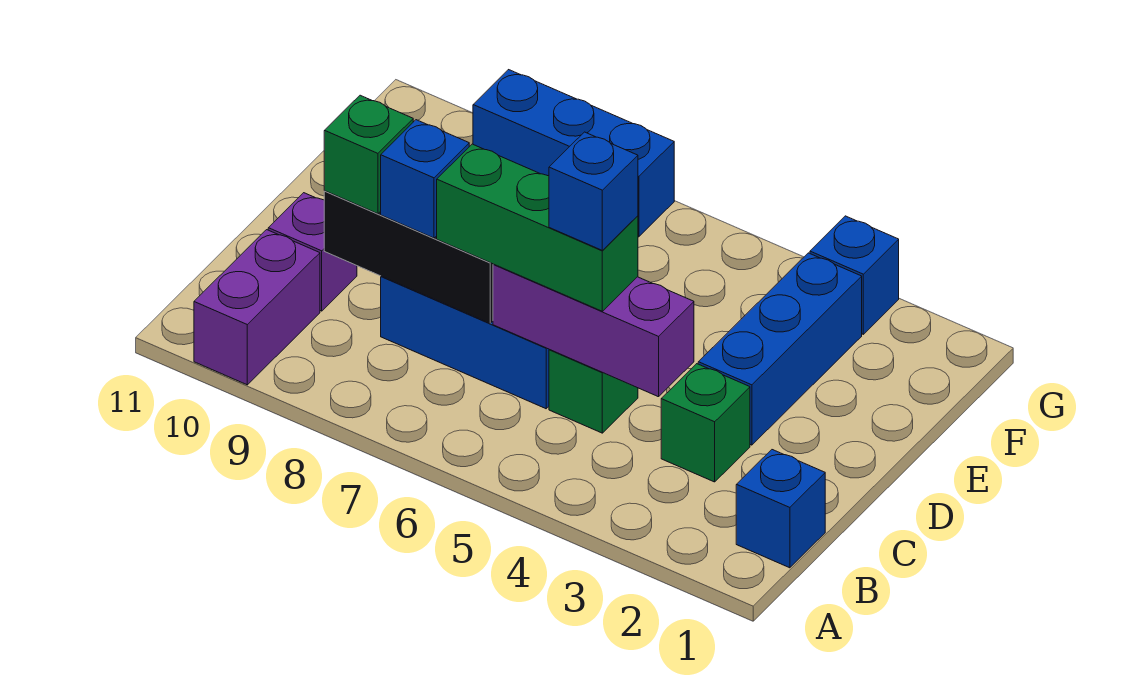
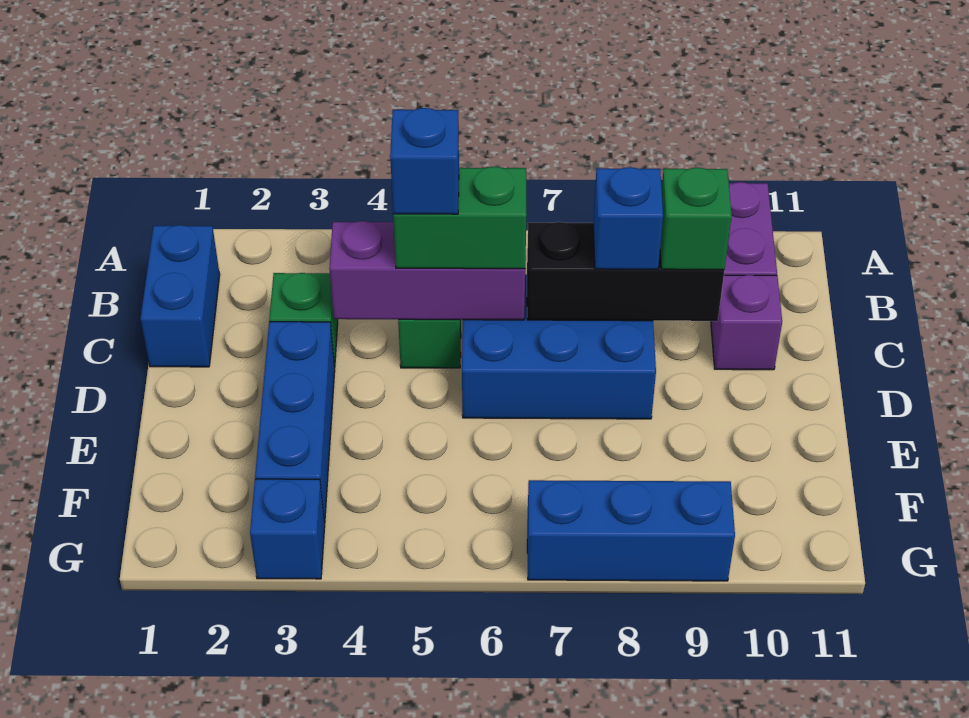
blue 1x1 brick [736,450,825,568] -> blue 1x2 brick [140,225,220,367]
green 1x3 brick [437,144,638,311] -> green 1x2 brick [393,167,527,269]

